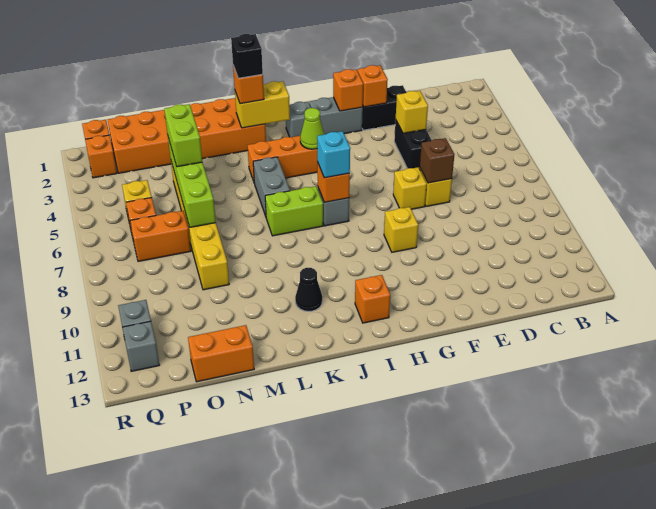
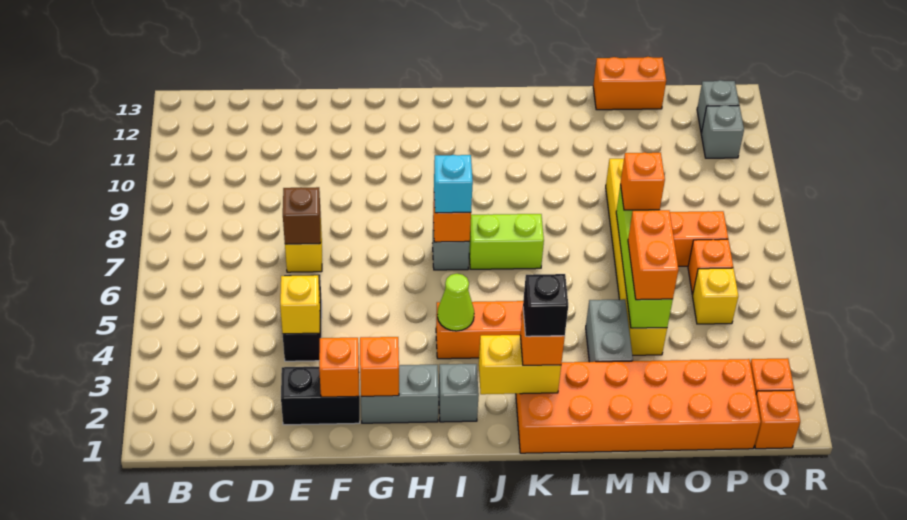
yellow 1x1 brick [393,167,427,209] -> none
yellow 1x1 brick [384,207,418,252] -> none
orange 1x1 brick [355,275,390,323] -> orange 1x1 brick moved to [621,152,665,210]
grey 1x2 brick [253,157,290,216] -> grey 1x2 brick moved to [586,299,633,362]
black 1x1 cone [295,268,322,311] -> none
lime 1x2 brick [164,104,202,167] -> orange 1x2 brick [628,210,678,300]

